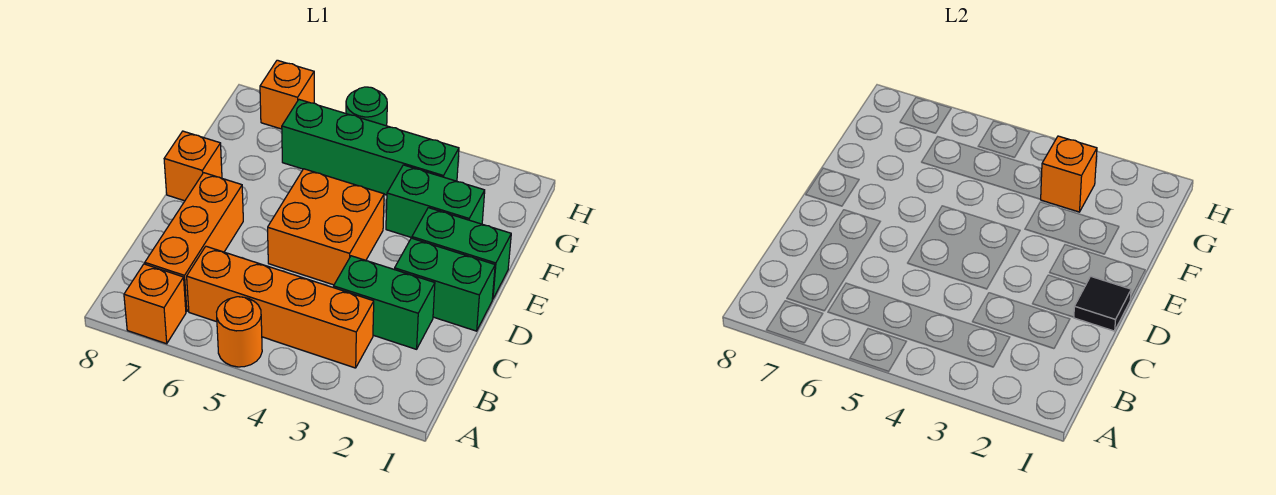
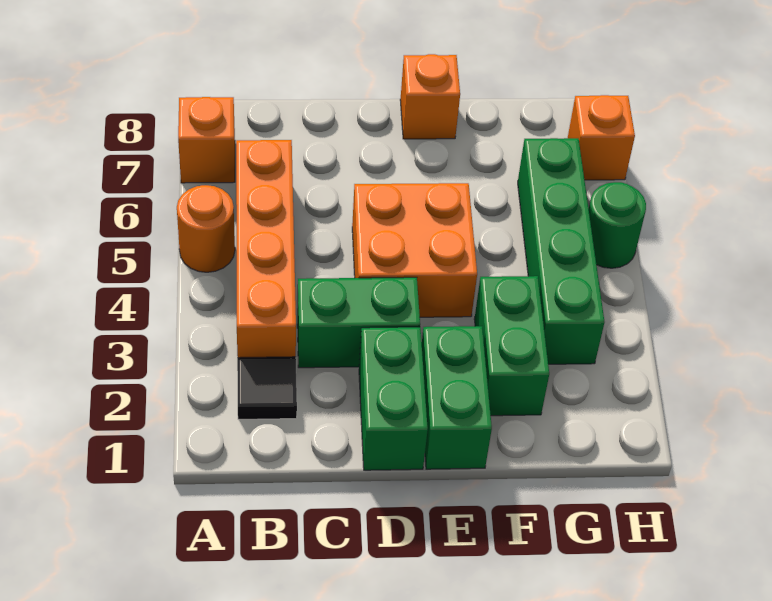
orange 1x3 brick [145,173,243,312] -> none
green 1x2 brick [334,256,435,349] -> green 1x2 brick turned to [297,277,420,368]
black 1x1 tile [1074,276,1131,331] -> black 1x1 tile moved to [237,357,297,419]
orange 1x1 brick [1040,136,1097,212] -> none

